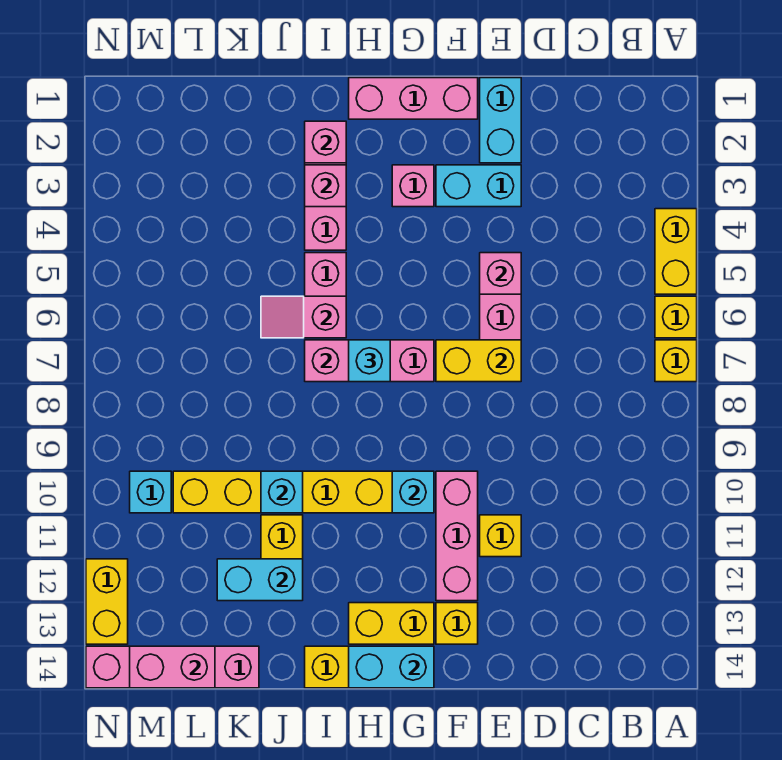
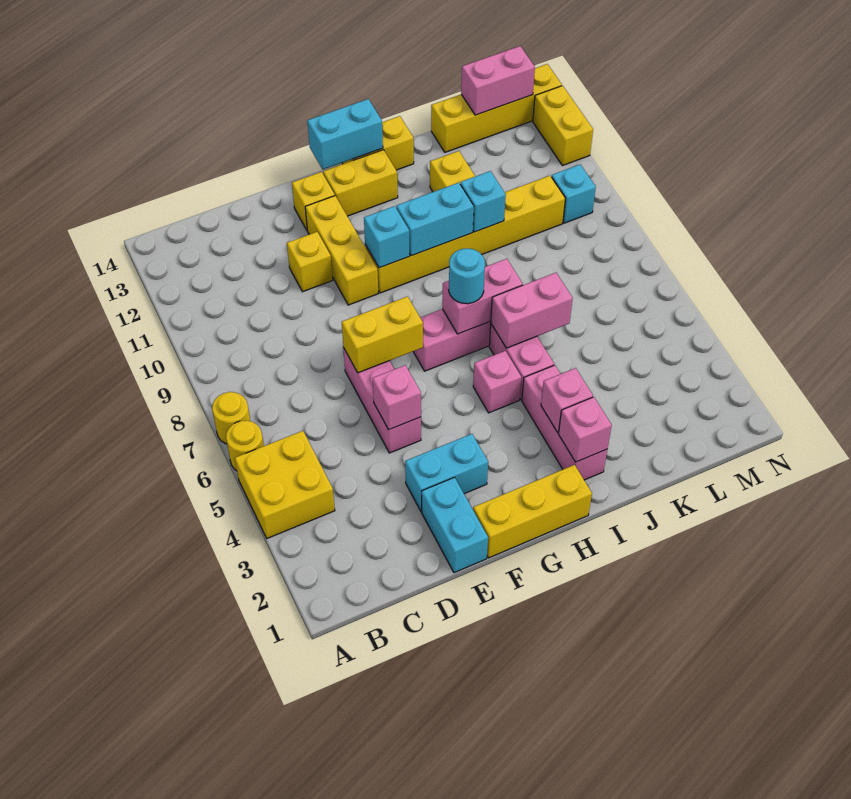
yellow 1x2 brick [655,209,697,294] -> yellow 2x2 brick [235,431,335,538]
yellow 1x1 brick [655,296,697,338] -> yellow 1x1 round brick [226,421,264,471]
yellow 1x1 brick [655,340,697,382] -> yellow 1x1 round brick [212,392,250,444]
pink 1x3 brick [349,78,478,119] -> yellow 1x3 brick [473,465,592,558]
pink 1x3 brick [436,471,478,601] -> yellow 1x3 brick [305,196,378,305]
pink 1x1 brick [392,165,434,207] -> pink 1x1 brick moved to [473,351,521,413]
cyan 1x1 brick [349,340,390,382] -> cyan 1x1 round brick [449,249,485,304]
pink 1x2 slope [261,296,346,338] -> pink 1x2 brick [491,273,573,348]
cyan 1x2 brick [217,559,303,601] -> cyan 1x2 brick moved to [396,183,474,256]
pink 1x4 brick [86,646,259,688] -> yellow 1x4 brick [431,64,562,152]

